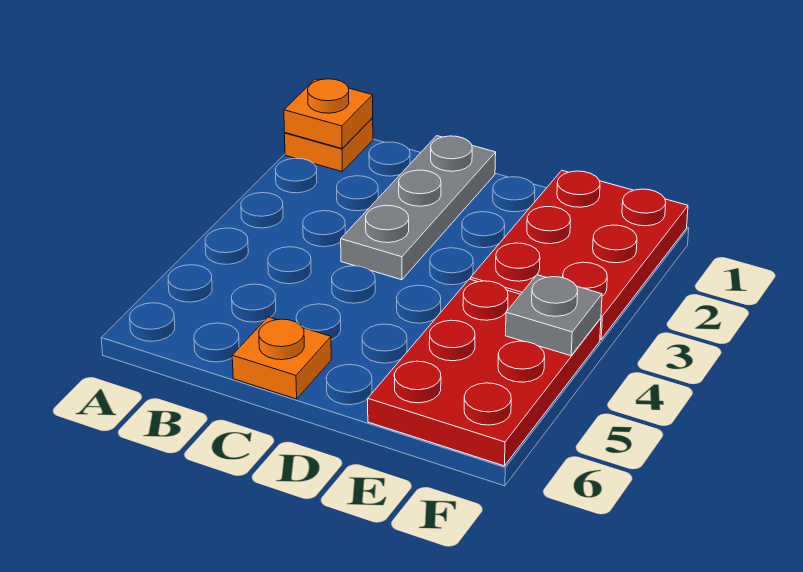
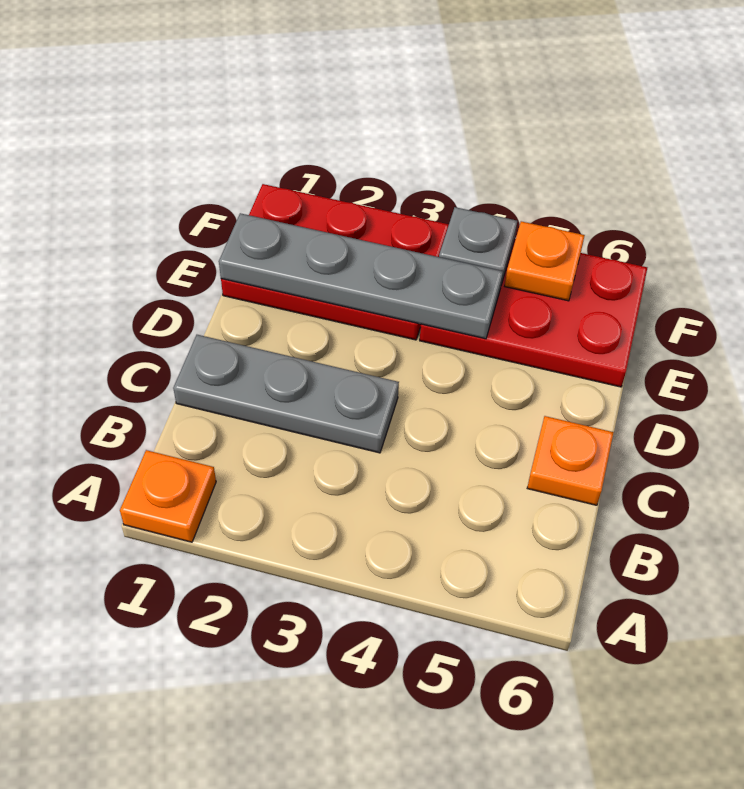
orange 1x1 plate [284,79,373,149] -> orange 1x1 plate moved to [505,221,585,301]
none -> grey 1x4 plate [219,213,503,339]

